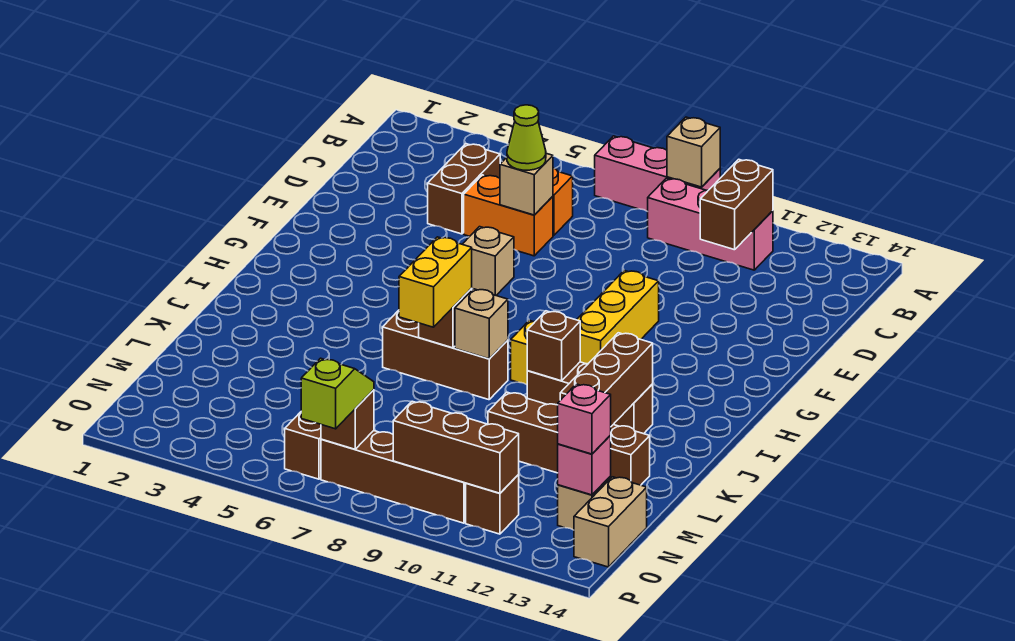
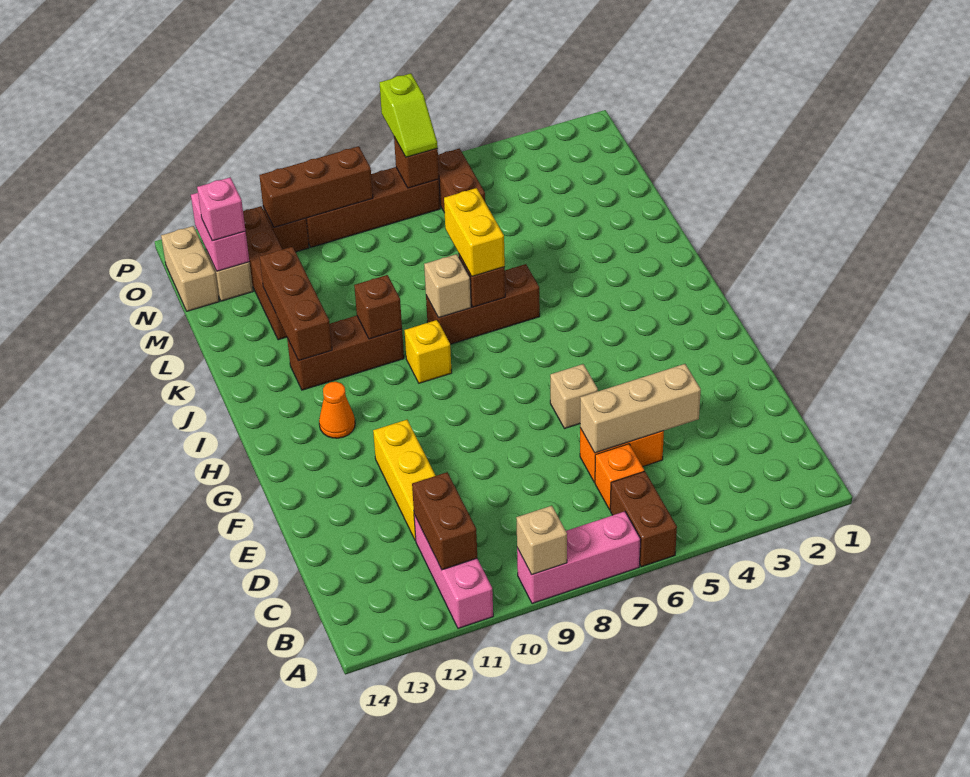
pink 1x3 brick [648,178,773,270] -> pink 1x3 brick turned to [414,515,493,628]
brown 1x2 brick [428,144,500,234] -> brown 1x2 brick moved to [610,471,677,567]
tan 1x1 brick [500,153,553,215] -> tan 1x3 brick [580,364,701,453]
lime 1x1 cone [507,105,546,170] -> none
yellow 1x3 brick [577,270,659,364] -> yellow 1x3 brick moved to [373,420,436,541]
none -> orange 1x1 cone [319,382,355,438]
brown 1x4 brick [488,392,650,485] -> brown 1x4 brick turned to [243,206,287,340]
pink 1x1 brick [558,436,611,495] -> pink 1x2 brick [191,193,249,271]

